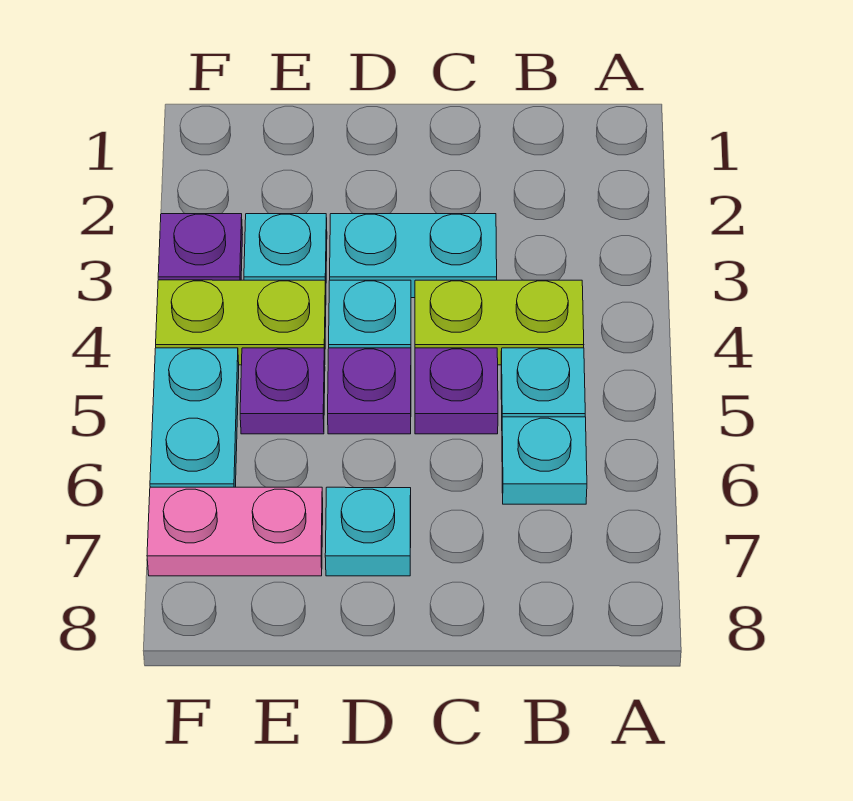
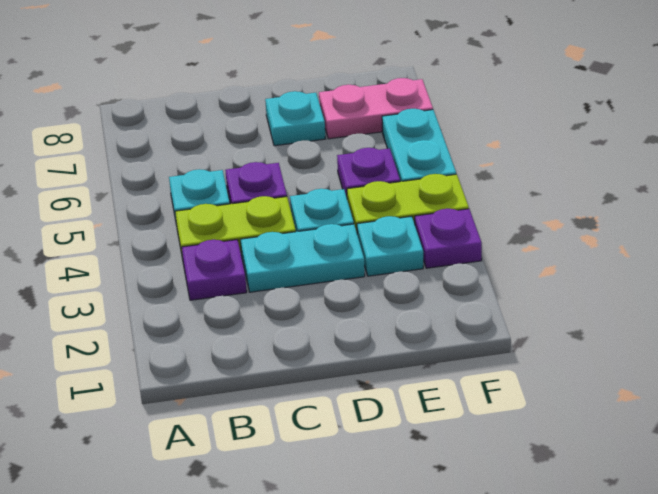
cyan 1x1 plate [502,417,587,504] -> none
purple 1x1 plate [328,348,411,434] -> purple 1x1 plate moved to [182,240,247,300]

